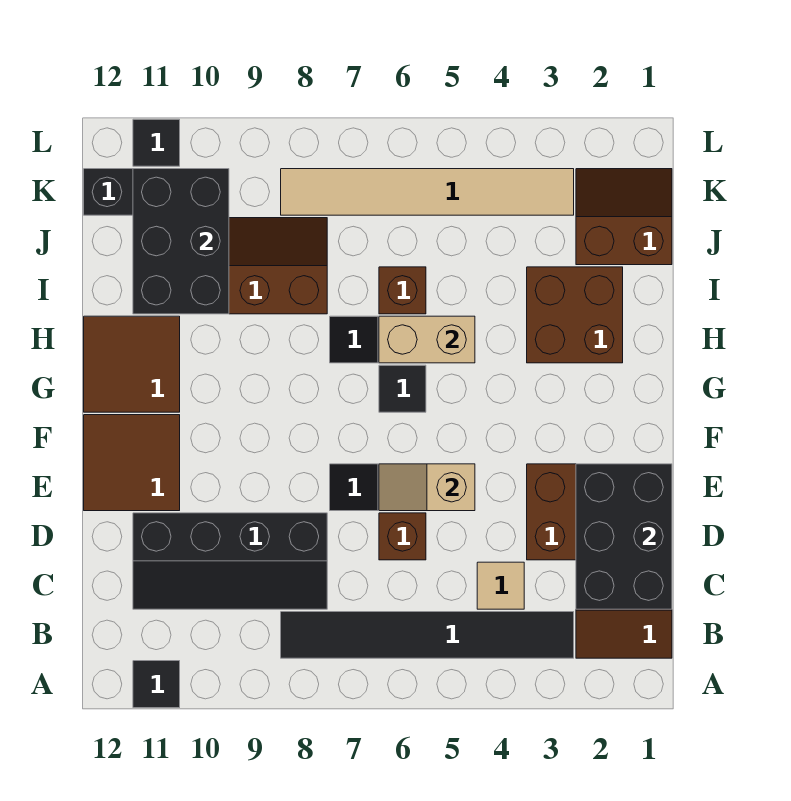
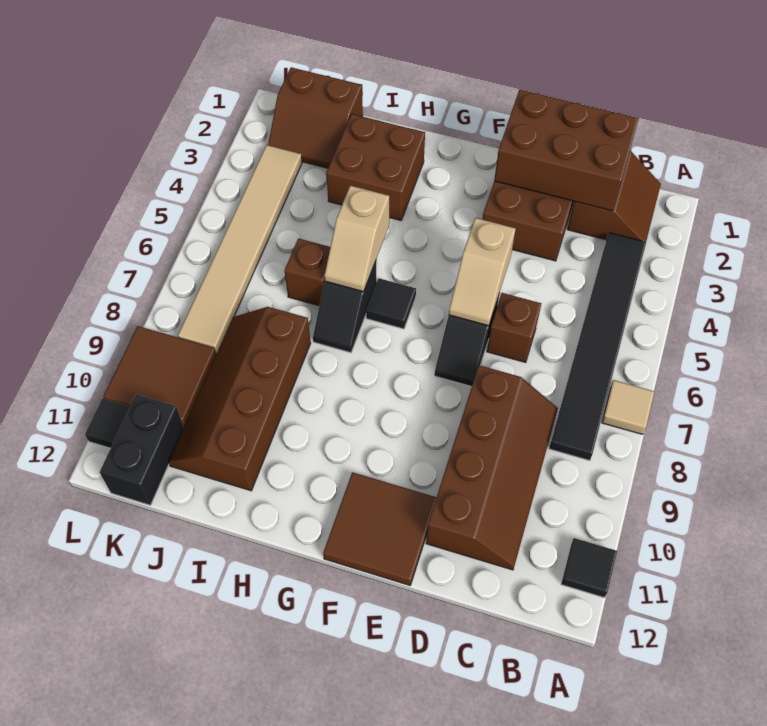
black 2x3 brick [576,464,672,609] -> brown 2x3 brick [494,90,639,211]
tan 1x1 tile [477,562,524,609] -> tan 1x1 tile moved to [602,380,654,434]
black 2x4 slope [133,513,327,609] -> brown 2x4 slope [426,365,558,570]
brown 2x2 tile [84,316,180,412] -> brown 2x2 tile moved to [103,326,216,427]
tan 1x2 brick [379,316,475,363] -> tan 1x2 slope [324,186,389,292]
black 2x3 brick [133,169,229,314] -> none
brown 2x2 slope [576,169,672,265] -> brown 2x2 slope turned to [268,67,363,168]

